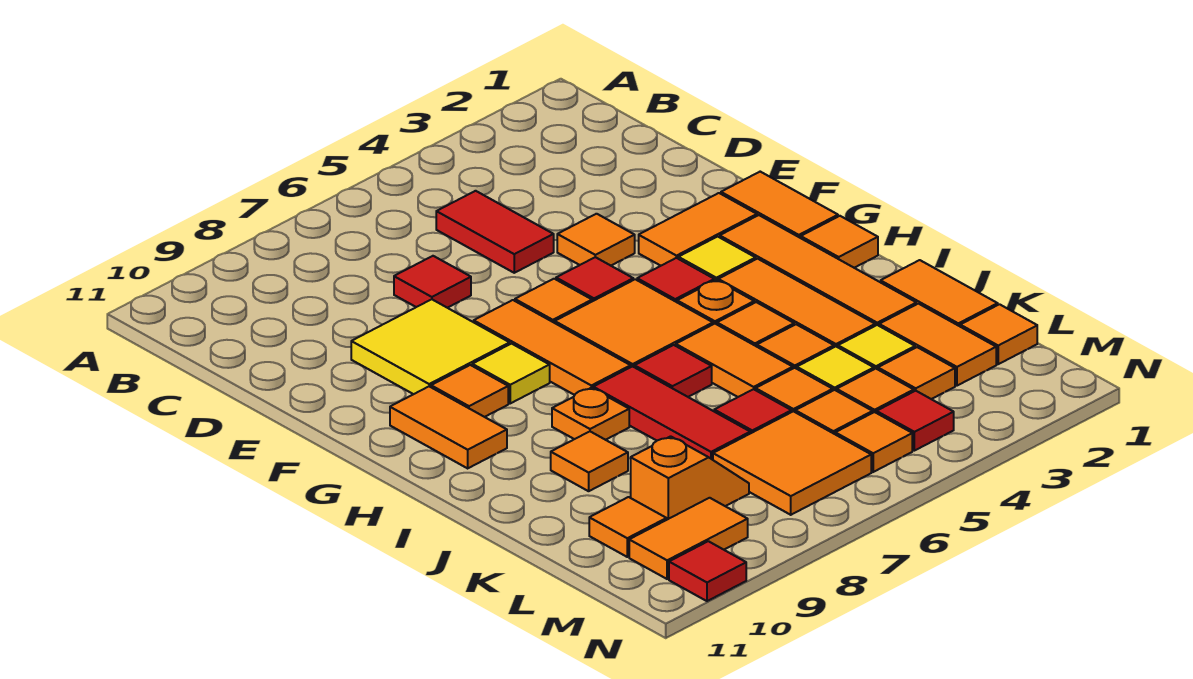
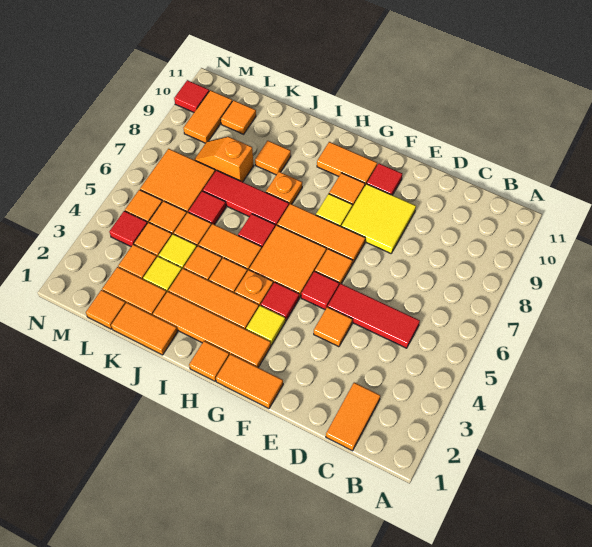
red 1x2 tile [436,191,554,273] -> red 1x3 tile [328,284,420,348]
red 1x1 tile [394,256,471,308] -> red 1x1 tile moved to [367,163,402,195]
orange 1x2 tile [639,193,757,266] -> orange 1x2 tile moved to [326,382,380,451]
orange 1x2 slope [631,436,749,520] -> orange 1x2 slope turned to [194,137,253,182]

